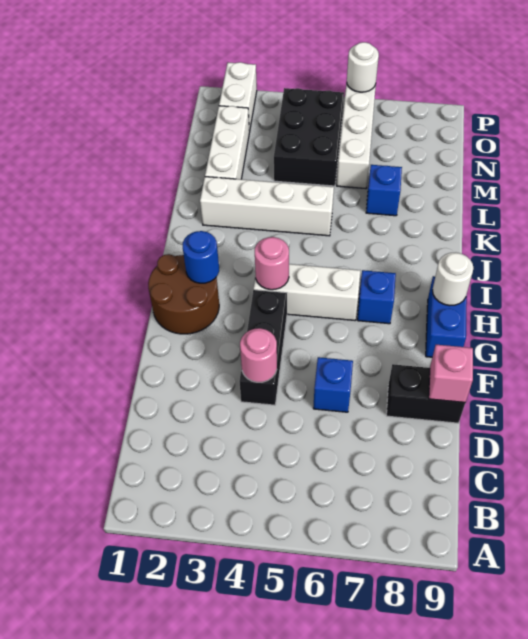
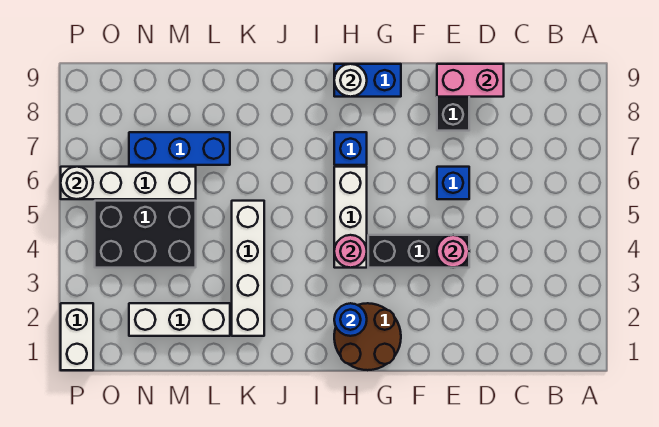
pink 1x1 brick [429,345,473,402] -> pink 1x2 brick [437,64,504,97]
blue 1x1 brick [366,165,402,216] -> blue 1x3 brick [129,132,230,165]
white 1x2 brick [219,62,257,132] -> white 1x2 brick turned to [61,303,93,370]

